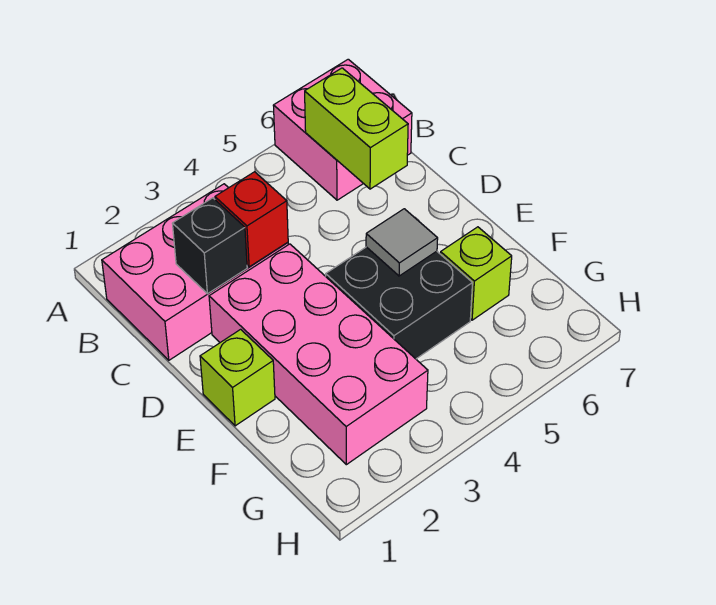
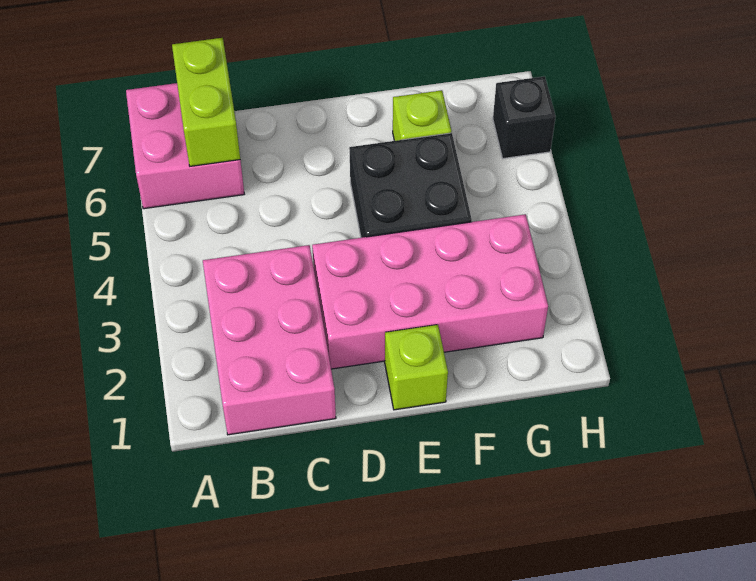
lime 1x2 brick [305,68,408,189] -> lime 1x2 brick turned to [172,38,240,166]
black 1x1 brick [172,198,247,294] -> black 1x1 brick moved to [493,76,555,159]
red 1x1 brick [215,172,288,267] -> none
grey 1x1 tile [366,209,438,276] -> none

